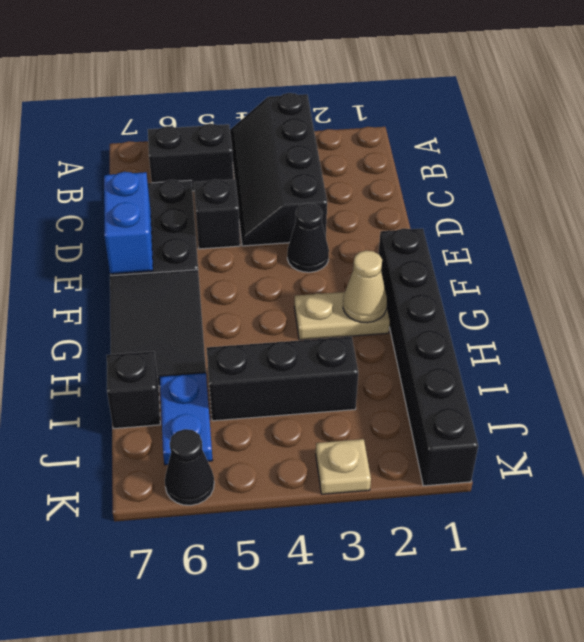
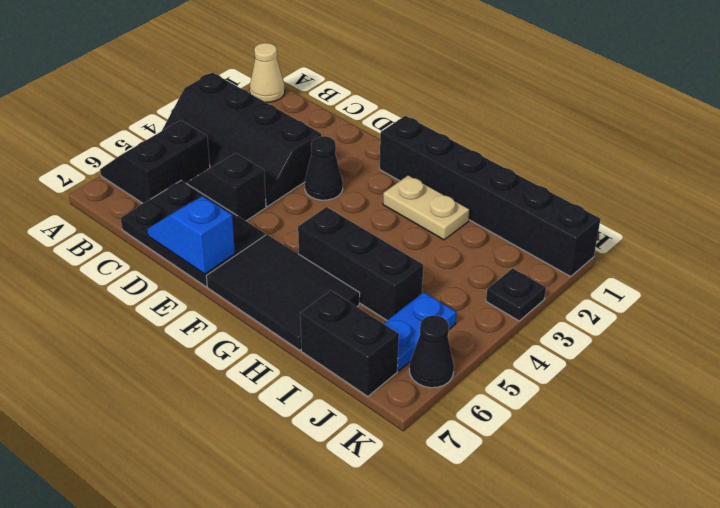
blue 1x2 brick [104,172,153,274] -> blue 1x2 slope [147,196,235,274]
tan 1x2 plate [294,292,390,340] -> tan 1x2 plate turned to [383,175,470,240]
tan 1x1 cone [343,251,387,323] -> tan 1x1 cone moved to [250,43,285,102]
black 1x3 brick [207,337,358,421] -> black 1x3 brick turned to [298,207,424,320]
blue 1x2 plate [160,373,213,465] -> blue 1x2 plate turned to [384,292,456,371]
black 1x1 brick [107,351,160,429] -> black 1x2 brick [300,290,399,396]
tan 1x1 plate [316,439,371,494] -> black 1x1 plate [486,268,546,321]

